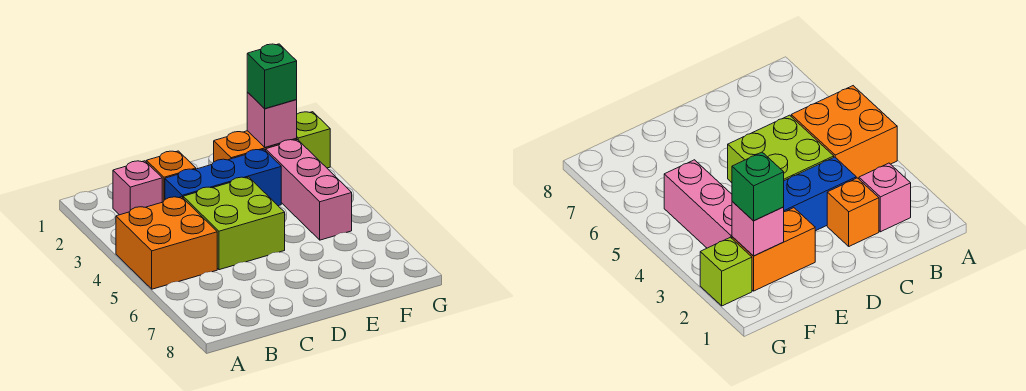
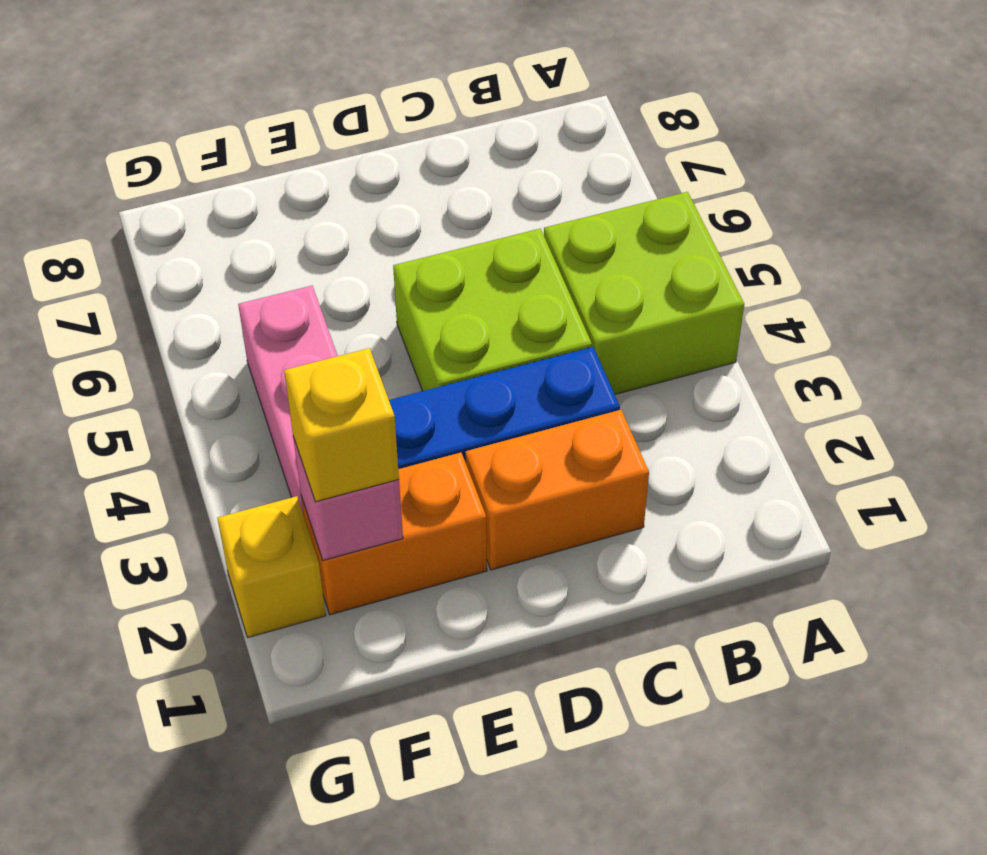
orange 2x2 brick [116,197,217,289] -> lime 2x2 brick [544,192,744,394]
pink 1x1 brick [113,161,162,215] -> none
orange 1x1 brick [146,151,196,202] -> orange 1x2 brick [465,410,649,570]
green 1x1 brick [247,44,297,109] -> yellow 1x1 brick [284,348,399,502]
lime 1x1 brick [296,112,330,168] -> yellow 1x1 brick [217,496,326,637]

